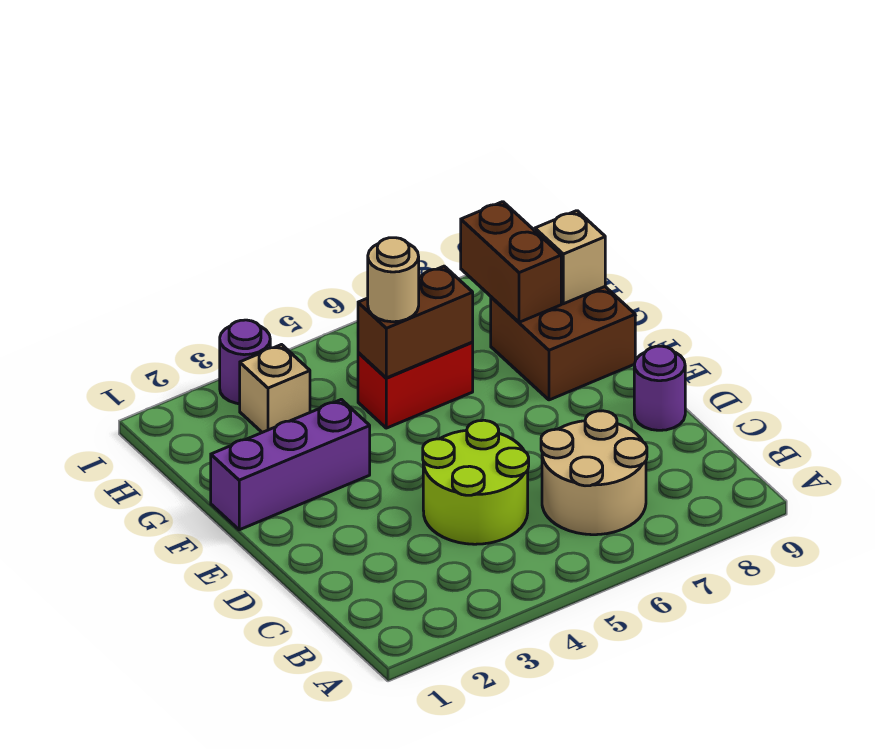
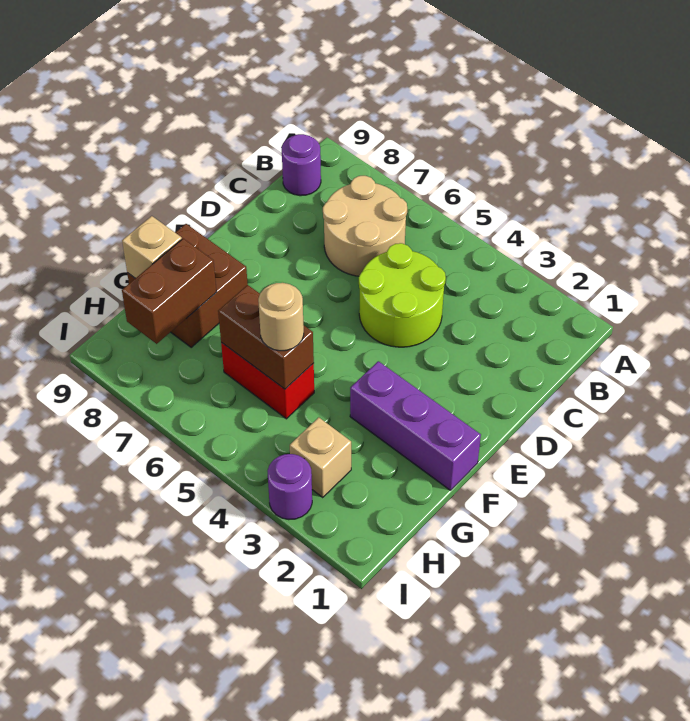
purple 1x1 round brick [634,346,685,430] -> purple 1x1 round brick moved to [282,134,321,196]

